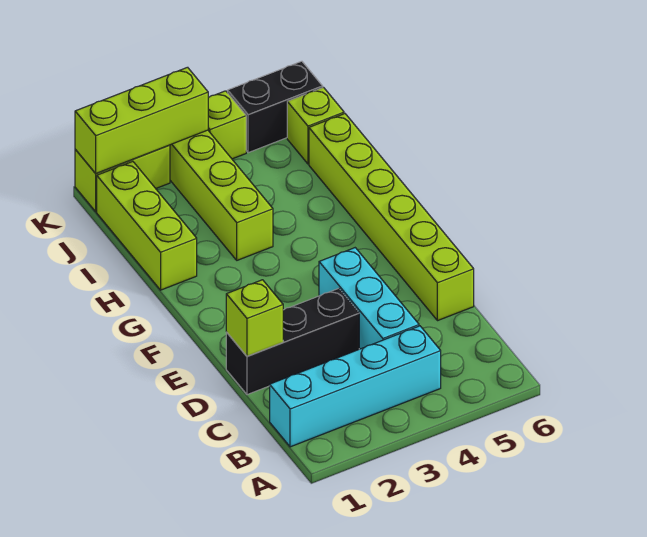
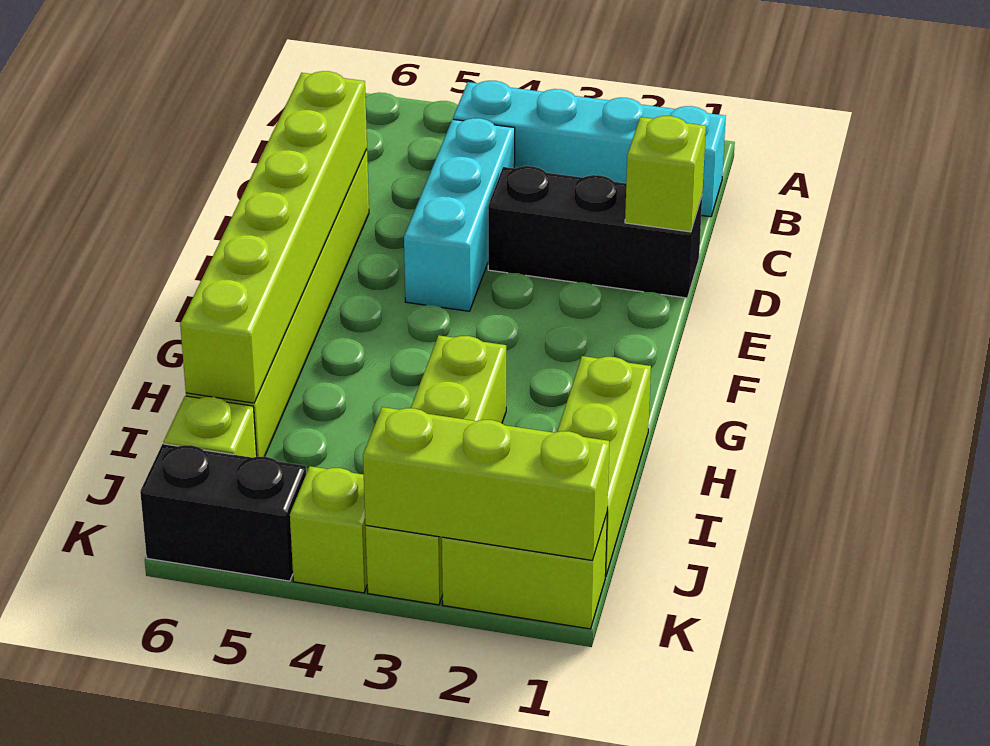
none -> lime 1x6 brick [180,71,367,403]

